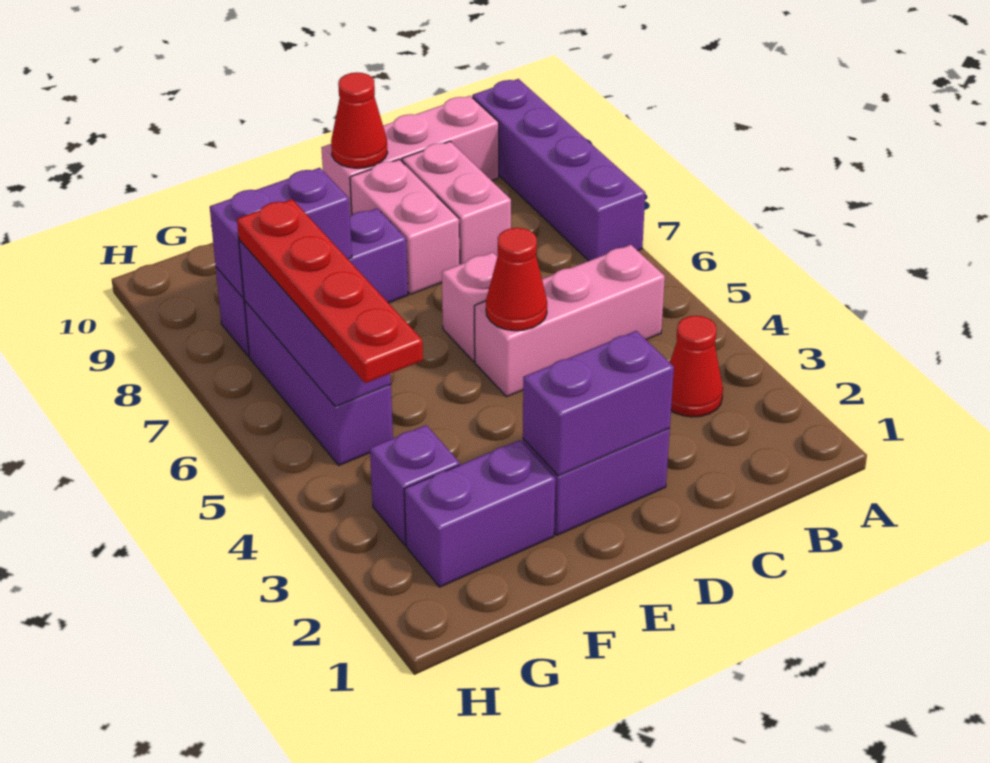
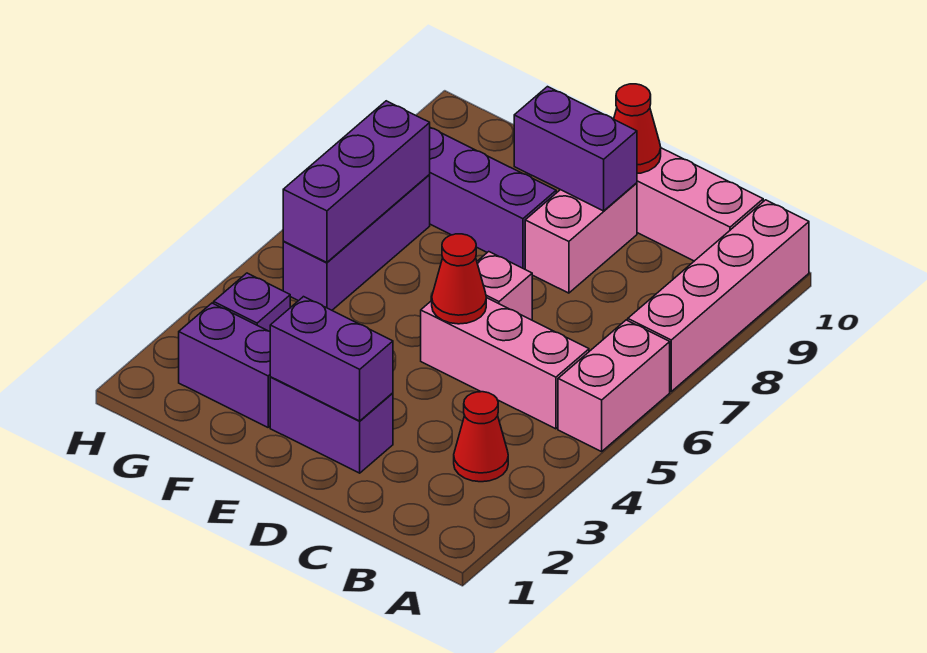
purple 1x4 brick [472,79,645,261] -> pink 1x4 brick [628,200,809,391]
pink 1x2 brick [402,141,511,265] -> pink 1x2 brick moved to [558,320,670,452]
purple 1x2 brick [210,168,352,298] -> purple 1x2 brick moved to [514,87,637,211]
red 1x4 plate [237,199,423,383] -> none

